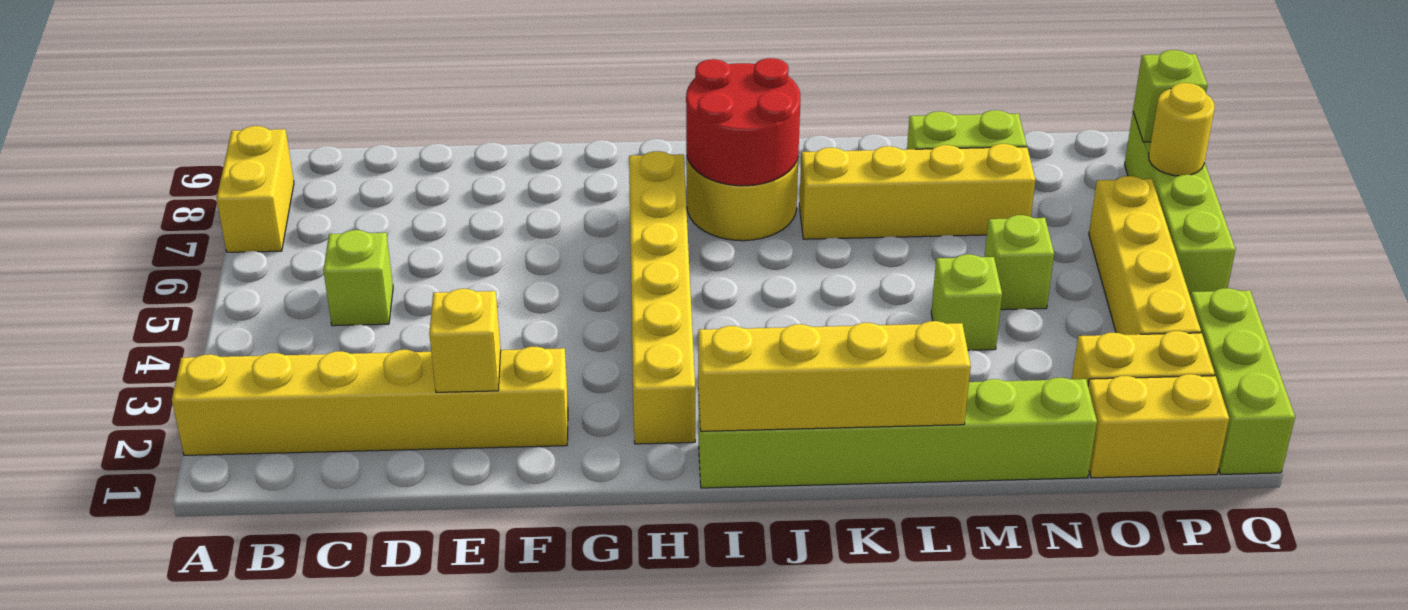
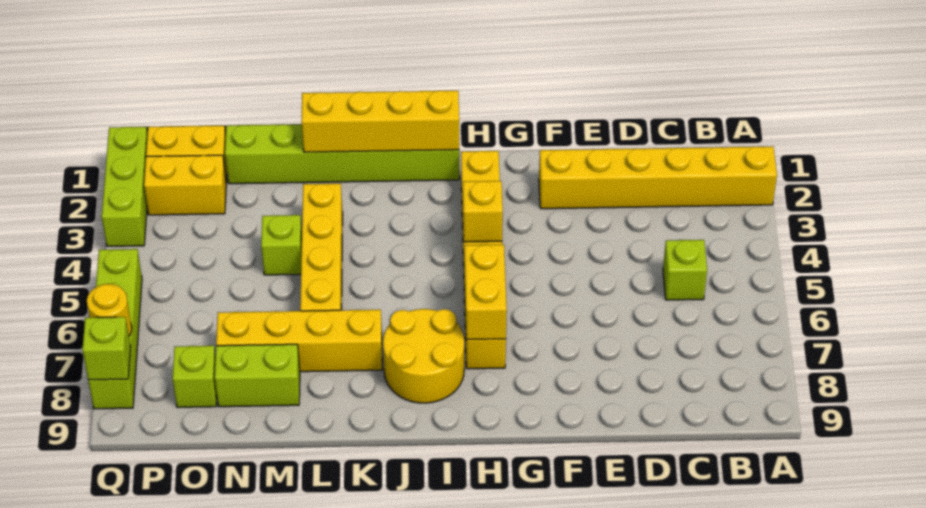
yellow 1x2 brick [217,126,294,252] -> yellow 1x2 brick moved to [465,244,507,340]
yellow 1x1 brick [429,289,501,392] -> yellow 1x1 brick moved to [463,181,503,242]
red 2x2 round brick [686,58,800,186] -> none
lime 1x1 brick [984,215,1054,310] -> lime 1x1 brick moved to [173,346,217,407]
yellow 1x4 brick [1089,176,1201,335] -> yellow 1x4 brick moved to [300,184,343,311]

